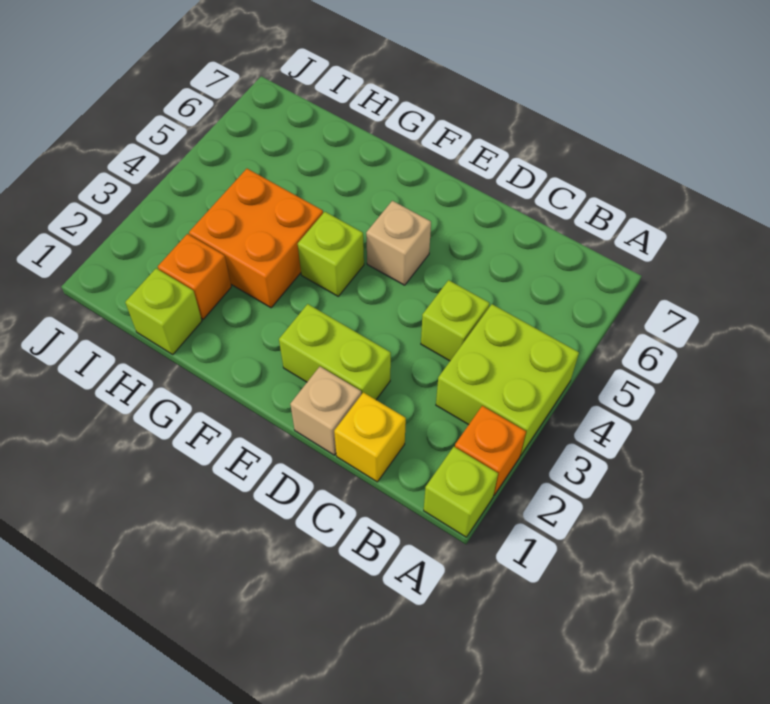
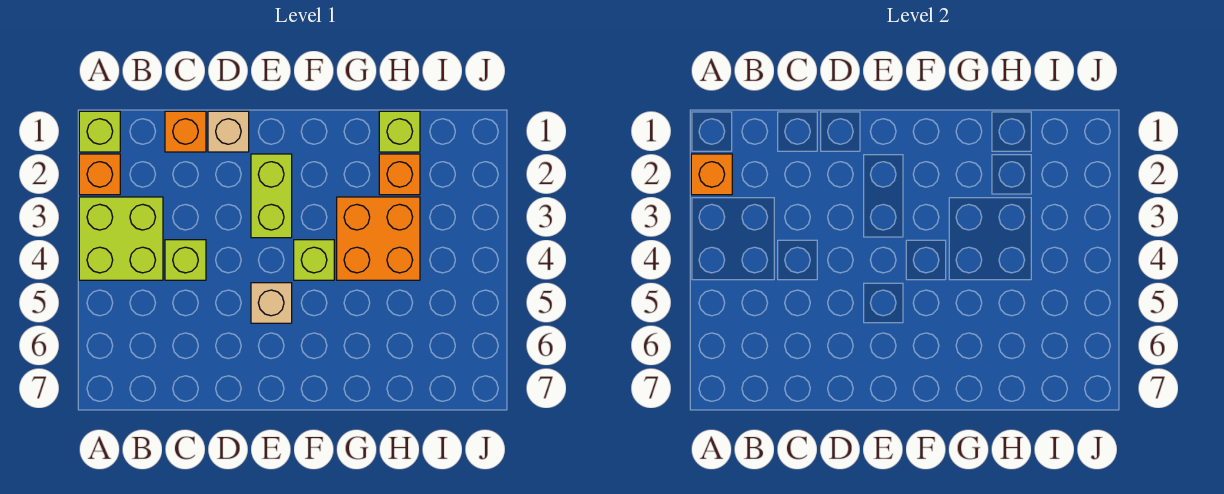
none -> orange 1x1 brick [691,154,732,195]
yellow 1x1 brick [334,392,406,482] -> orange 1x1 brick [165,111,206,152]
lime 1x2 brick [279,304,391,400] -> lime 1x2 brick turned to [251,154,292,238]

